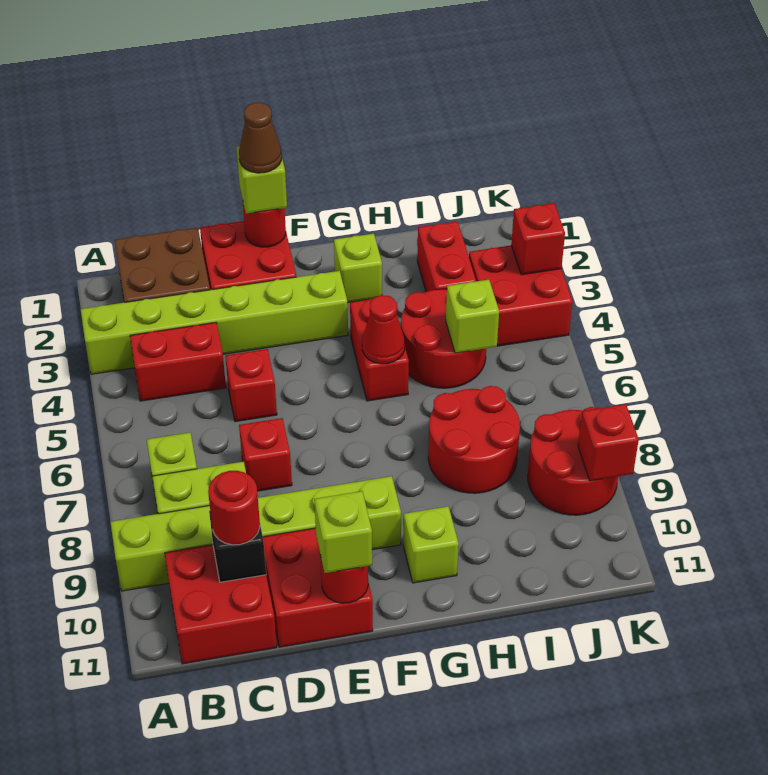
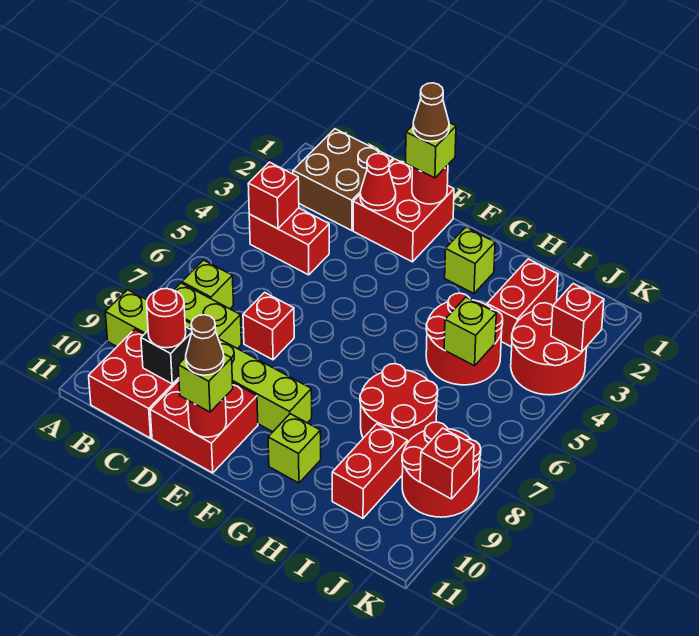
lime 1x6 brick [81,271,348,374] -> none
red 1x1 brick [225,349,277,422] -> red 1x1 brick moved to [248,162,299,229]
none -> brown 1x1 cone [186,315,224,375]
red 1x2 brick [350,296,409,401] -> red 1x2 brick moved to [332,424,407,518]
red 1x1 cone [362,295,405,364] -> red 1x1 cone moved to [360,154,396,211]
red 2x2 brick [469,246,573,346] -> red 2x2 round brick [511,303,587,395]

